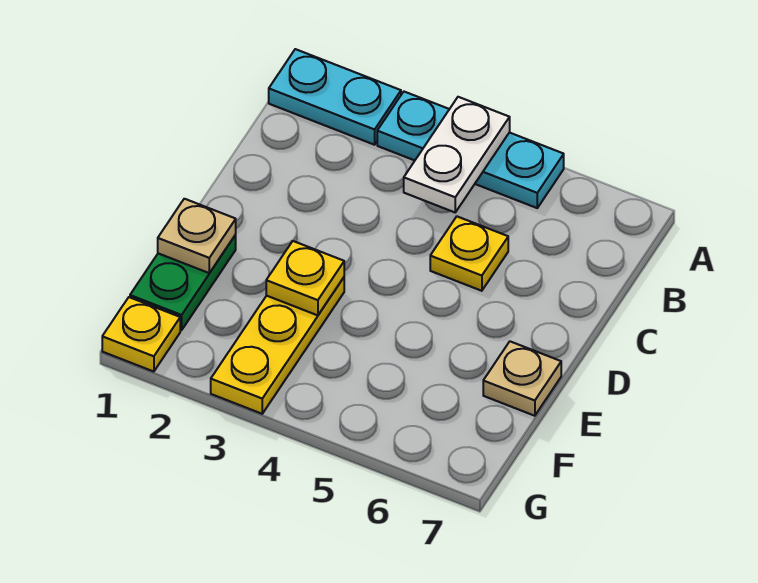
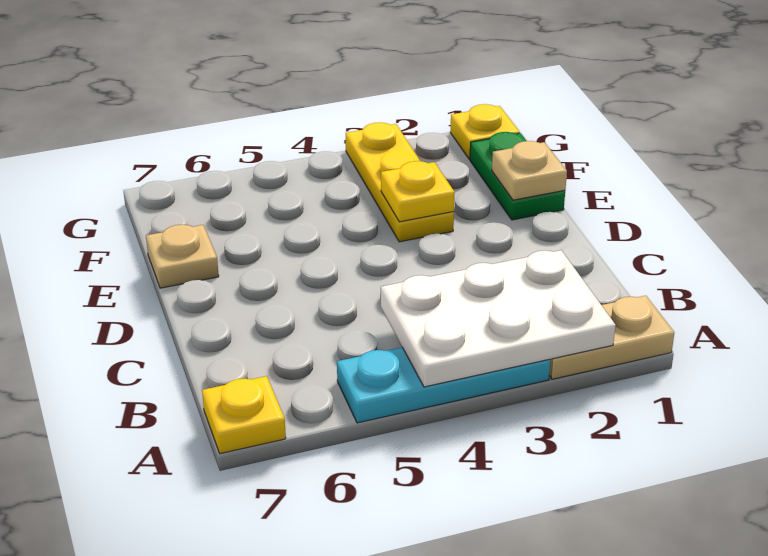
cyan 1x2 plate [269,49,401,145] -> tan 1x2 plate [549,296,674,379]
white 1x2 plate [404,97,510,212] -> white 2x3 plate [381,250,616,387]
yellow 1x1 plate [430,217,508,291] -> yellow 1x1 plate moved to [202,376,286,454]

